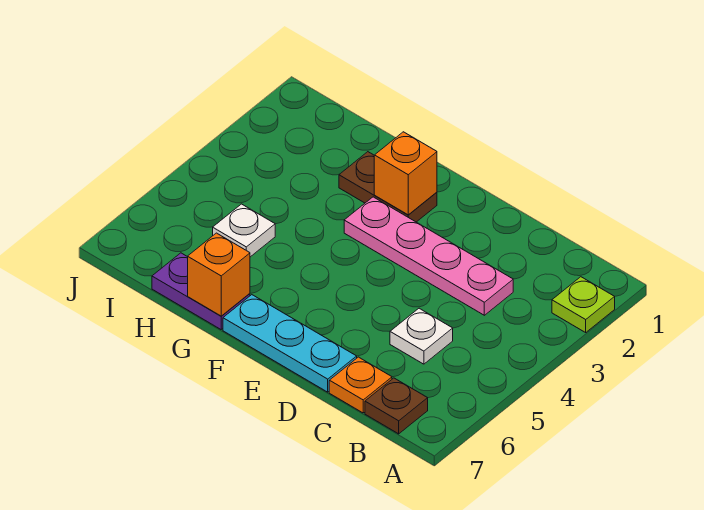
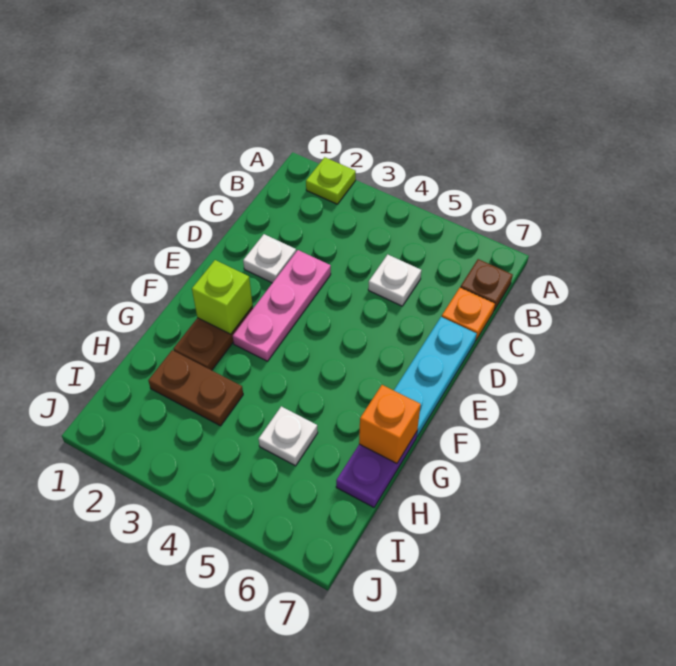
pink 1x4 plate [344,197,513,315] -> pink 1x3 plate [233,250,331,361]
none -> white 1x1 plate [243,234,296,283]
orange 1x1 brick [374,132,437,215] -> lime 1x1 brick [192,260,253,334]
none -> brown 1x2 plate [148,350,243,426]

